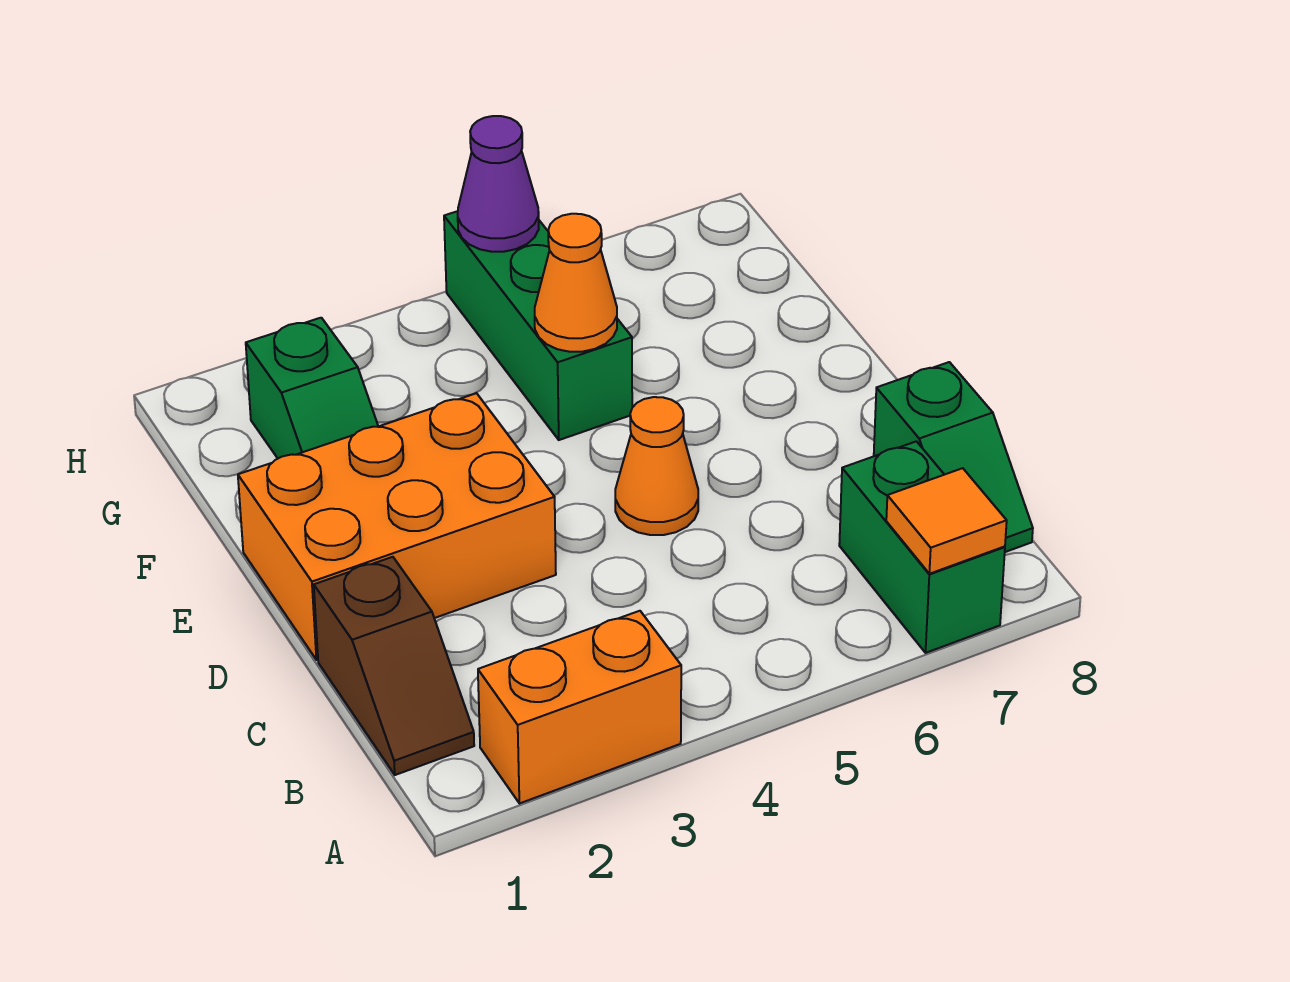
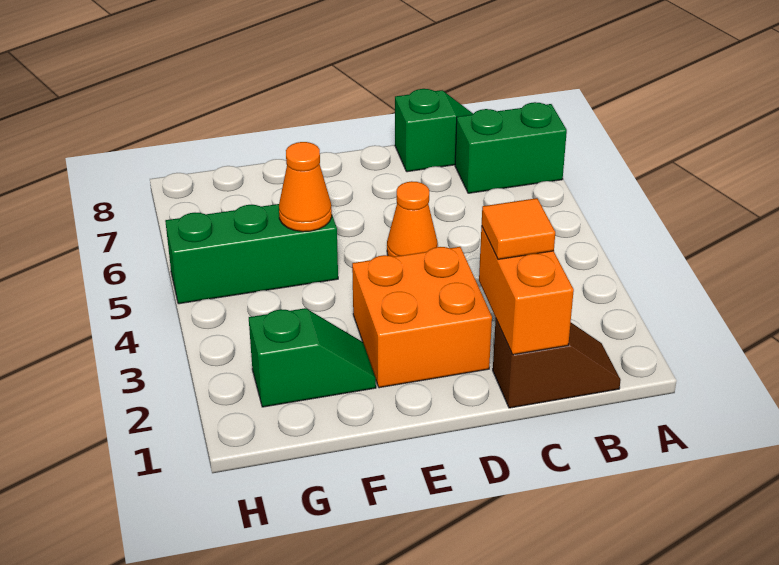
orange 1x2 brick [478,611,681,804] -> orange 1x2 brick moved to [479,226,574,355]
orange 1x1 tile [886,468,1007,574] -> orange 1x1 tile moved to [482,198,555,259]
orange 2x3 brick [238,393,556,660] -> orange 2x2 brick [352,247,492,388]
purple 1x1 cone [458,116,539,252] -> none

